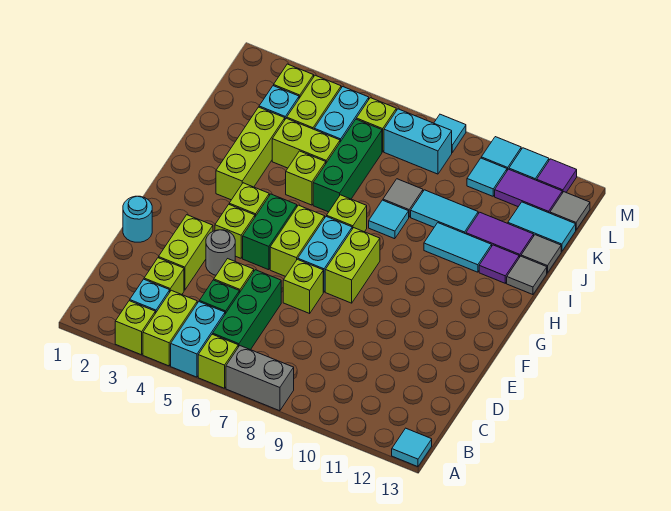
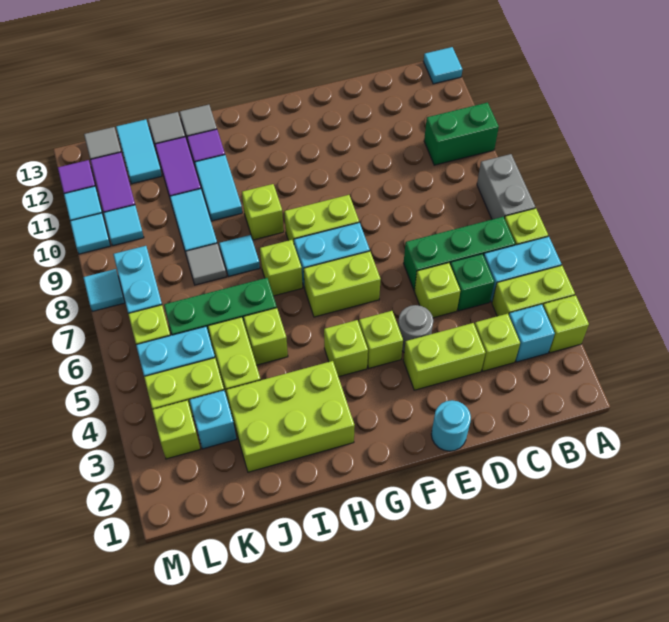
lime 1x1 brick [283,259,323,313] -> lime 1x1 brick moved to [242,184,284,240]
green 1x2 brick [243,194,297,270] -> green 1x2 brick moved to [424,103,499,165]
lime 1x3 brick [216,107,285,200] -> lime 2x3 brick [226,361,355,472]

